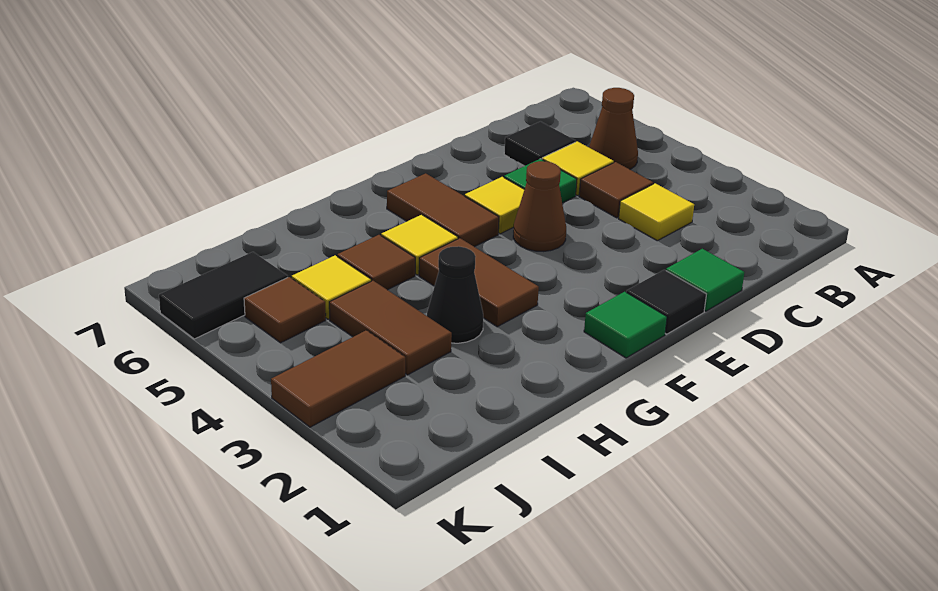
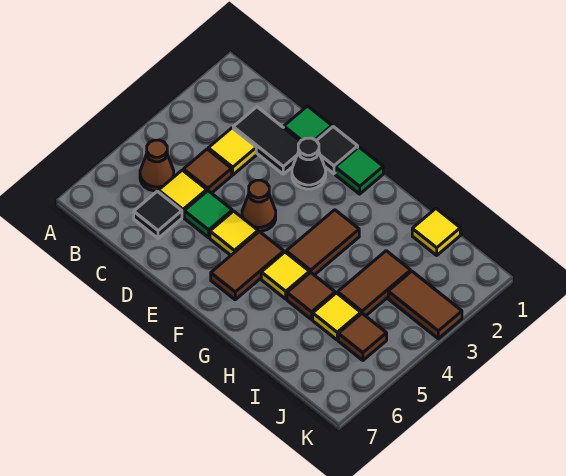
black 1x1 cone [427,246,483,343] -> black 1x1 cone moved to [292,138,326,189]
none -> yellow 1x1 tile [412,209,460,255]
black 1x2 tile [159,252,288,339] -> black 1x2 tile moved to [233,107,300,174]

